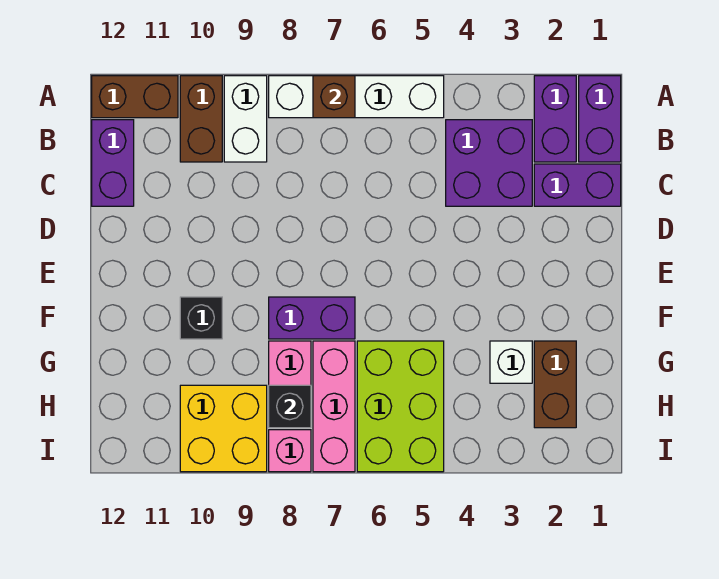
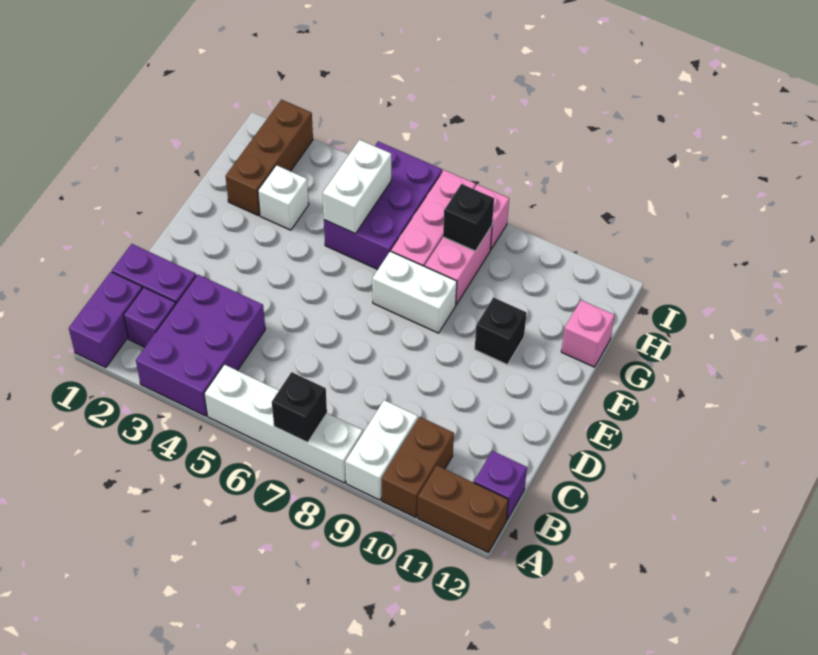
purple 1x2 brick [534,76,576,162] -> purple 1x1 brick [124,287,176,347]
brown 1x1 brick [313,76,355,118] -> black 1x1 brick [272,372,327,442]
purple 2x2 brick [446,120,532,206] -> purple 2x3 brick [136,274,265,416]
purple 1x2 brick [92,120,134,206] -> purple 1x1 brick [474,451,527,520]
purple 1x2 brick [269,297,355,339] -> white 1x2 brick [372,251,457,333]
brown 1x2 brick [534,341,576,428] -> brown 1x3 brick [226,100,313,216]
lime 2x3 brick [357,341,444,472] -> purple 2x3 brick [324,141,442,269]
none -> white 1x2 brick [323,140,391,234]
none -> pink 1x1 brick [561,300,615,367]
yellow 2x2 brick [180,385,267,472] -> none

